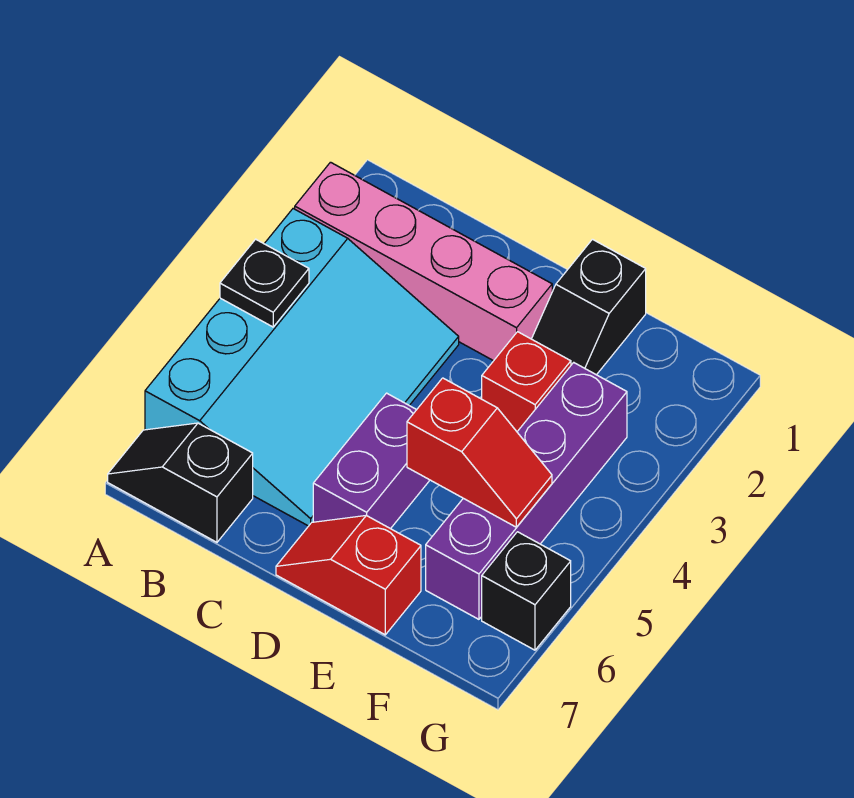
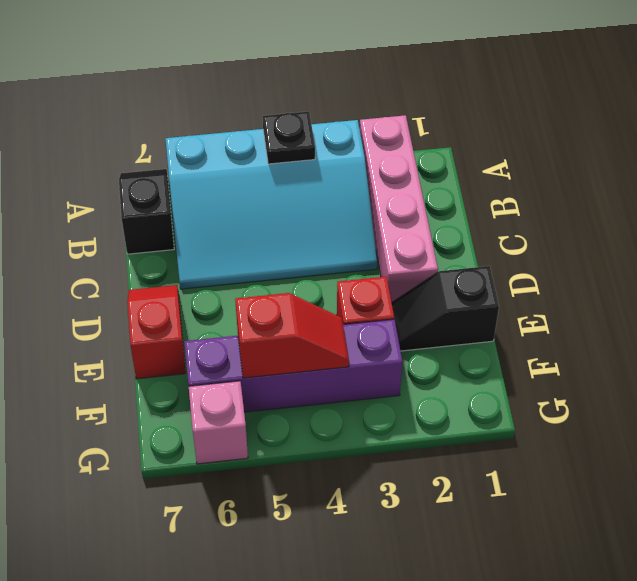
purple 1x2 brick [313,393,430,529] -> none
red 1x2 slope [407,378,552,527] -> red 1x2 slope turned to [235,293,349,378]
black 1x1 brick [482,532,571,650] -> pink 1x1 brick [189,381,248,464]

